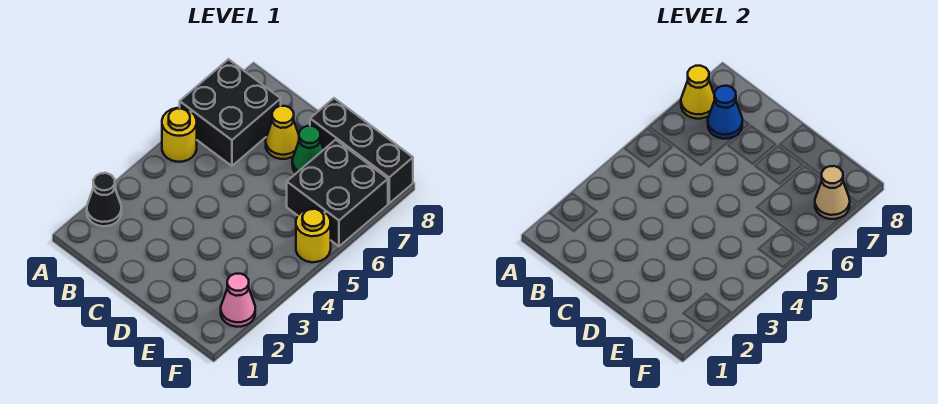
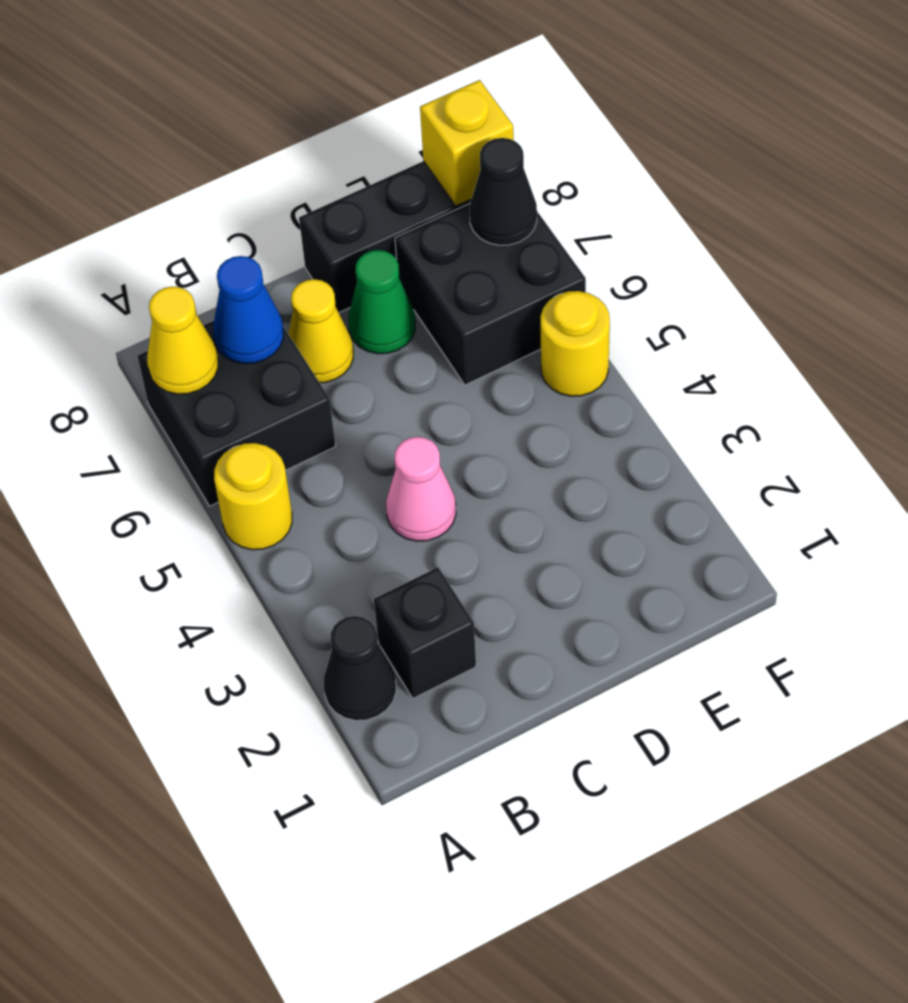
none -> black 1x1 brick [374,567,476,698]
pink 1x1 cone [221,274,255,327] -> pink 1x1 cone moved to [386,437,456,541]
tan 1x1 cone [815,166,850,219] -> black 1x1 cone [469,138,537,245]
none -> yellow 1x1 brick [420,80,514,206]

